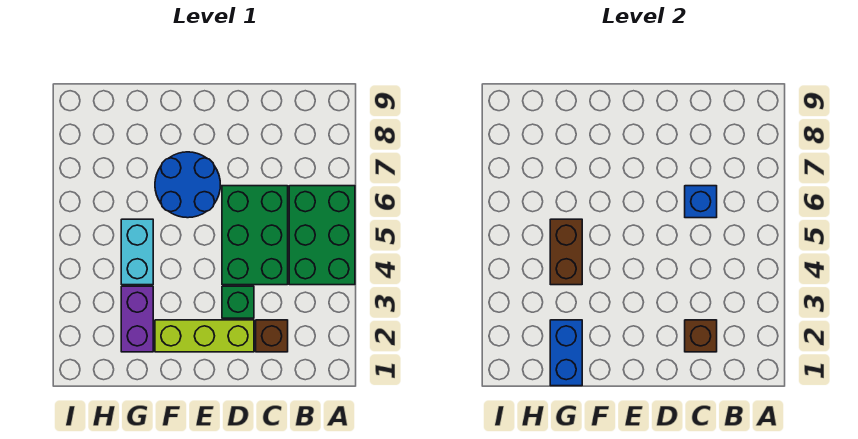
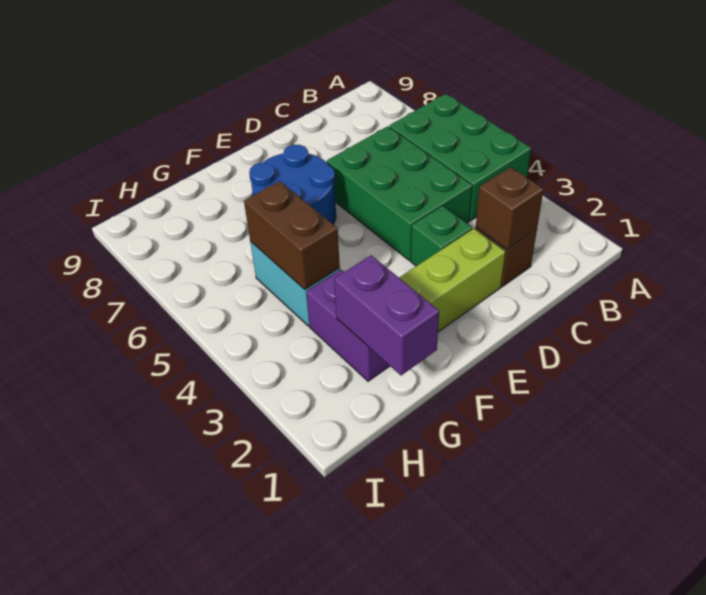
blue 1x1 brick [685,186,717,218] -> none
blue 1x2 brick [550,320,582,386] -> purple 1x2 brick [334,255,439,375]

